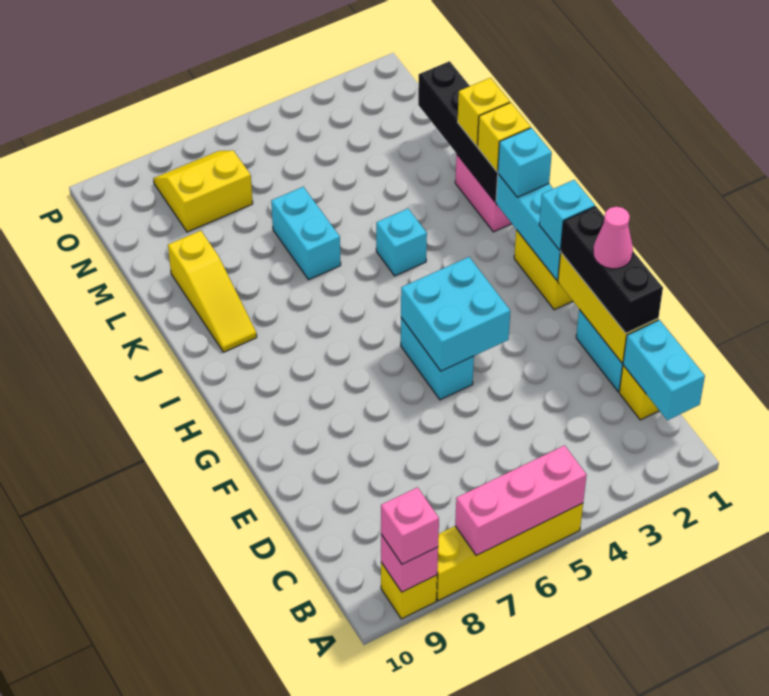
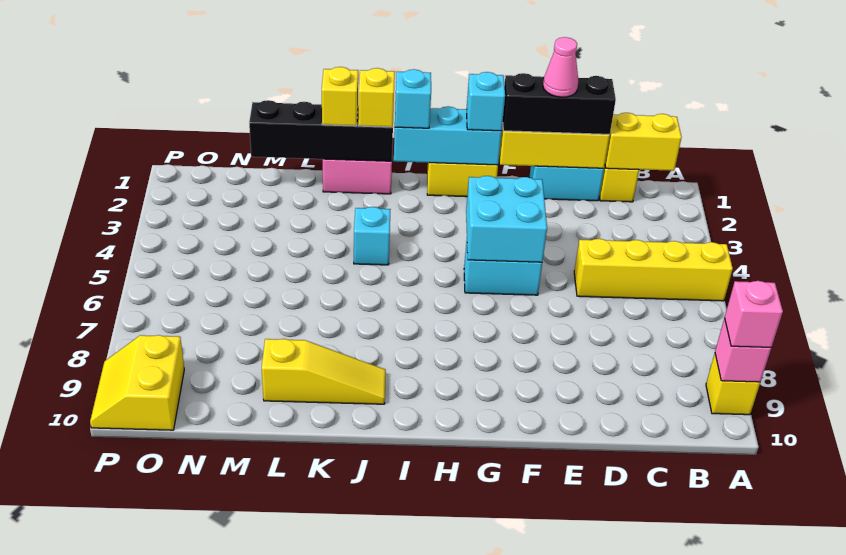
yellow 1x4 brick [437,503,583,601] -> yellow 1x4 brick turned to [574,239,733,301]
pink 1x3 brick [455,445,587,555] -> none
cyan 1x2 brick [623,320,705,420] -> yellow 1x2 brick [605,113,682,171]
cyan 1x2 brick [271,187,341,280] -> none
yellow 2x2 slope [153,150,253,232] -> yellow 2x2 slope moved to [90,335,184,430]

